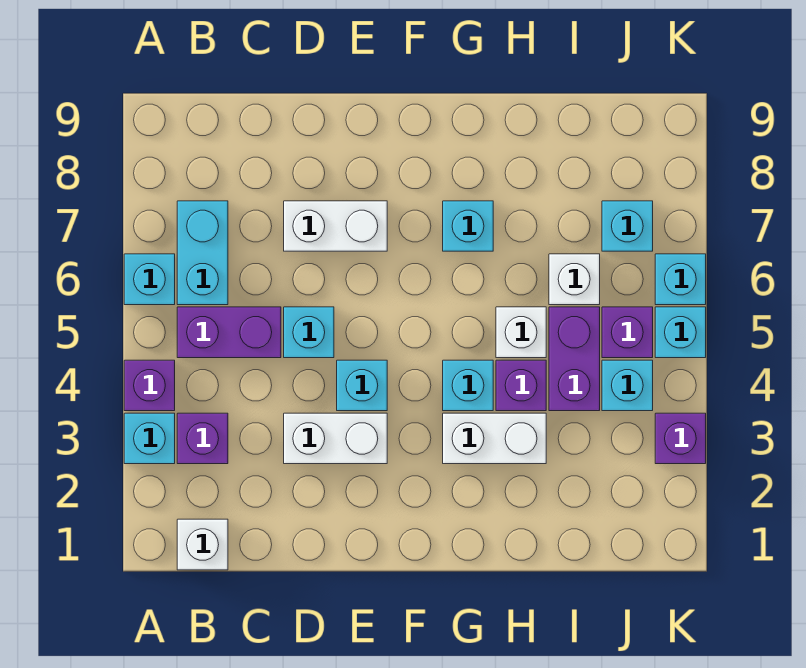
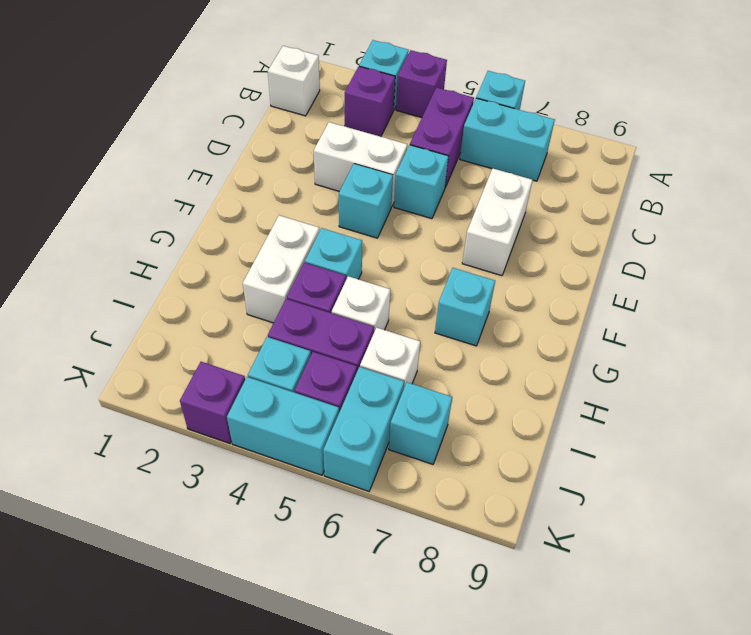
white 1x2 brick [284,413,387,464] -> white 1x2 brick turned to [314,122,407,207]
cyan 1x1 brick [655,307,706,358] -> cyan 1x2 brick [227,377,339,475]
cyan 1x1 brick [655,254,706,305] -> cyan 1x2 brick [323,367,404,491]

